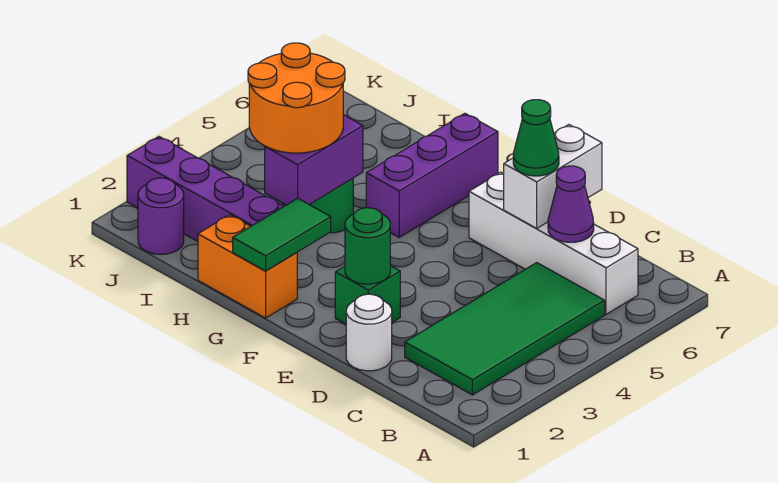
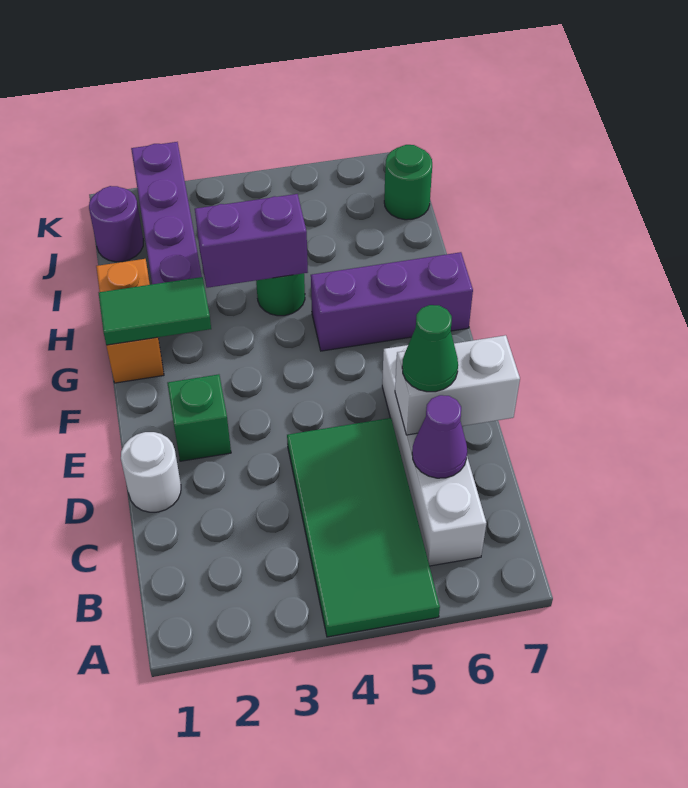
green 2x4 tile [405,263,605,395] -> green 2x4 tile turned to [287,418,440,637]
green 1x1 round brick [345,208,390,284] -> green 1x1 round brick moved to [384,145,432,220]
orange 2x2 round brick [248,43,345,153] -> none

